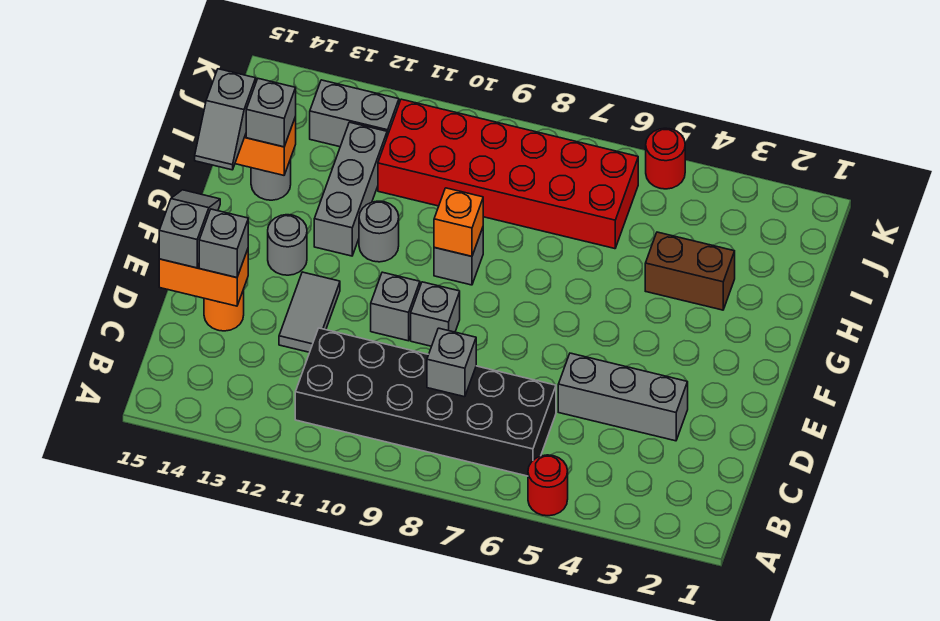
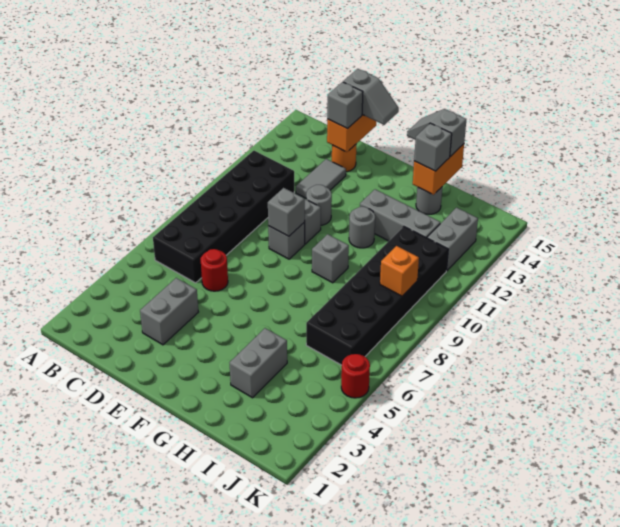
red 1x1 round brick [528,455,568,516] -> red 1x1 round brick moved to [201,249,228,291]
grey 1x1 brick [427,328,476,397] -> grey 1x1 brick moved to [268,188,305,236]
grey 1x3 brick [558,353,688,441] -> grey 1x2 brick [140,278,198,345]
grey 1x2 tile [279,272,340,352] -> grey 1x2 tile turned to [296,159,346,198]
grey 1x1 round brick [268,215,307,275] -> grey 1x1 round brick moved to [306,185,332,225]
orange 1x1 brick [434,188,483,256] -> orange 1x1 brick moved to [380,246,419,296]
brown 1x2 brick [645,232,735,310] -> grey 1x2 brick [230,328,287,398]
red 2x6 brick [378,99,638,249] -> black 2x6 brick [306,227,448,365]

